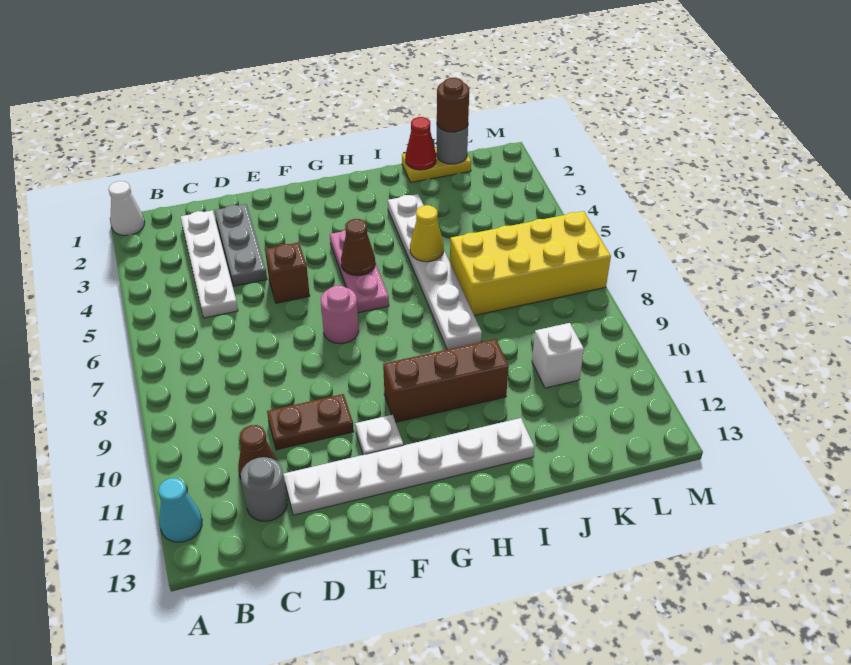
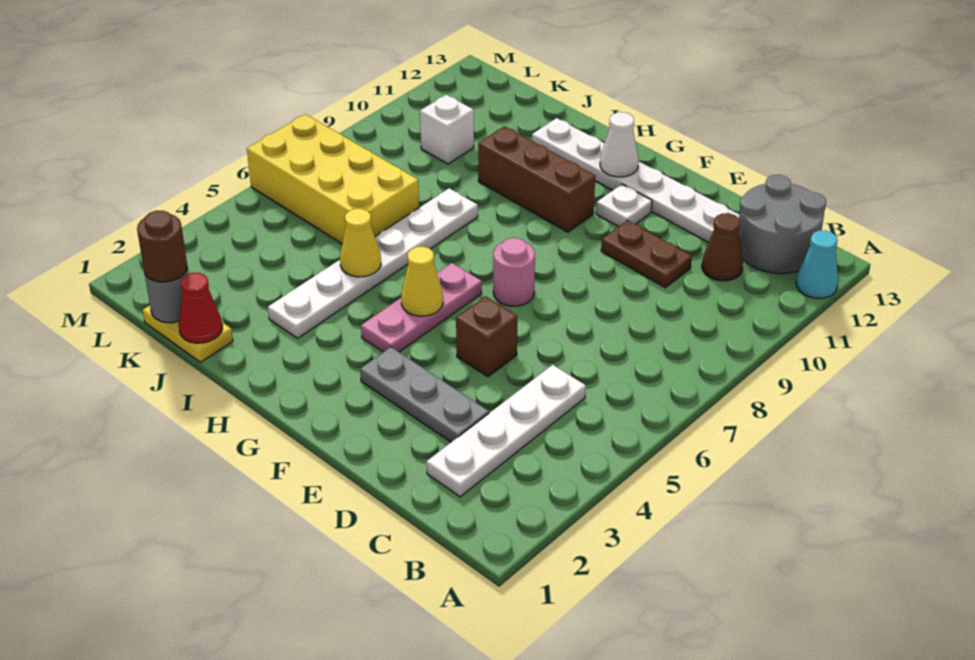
white 1x1 cone [109,181,145,236] -> white 1x1 cone moved to [600,112,639,177]
grey 1x1 round brick [241,457,287,521] -> grey 2x2 round brick [739,175,826,274]
grey 1x3 plate [215,204,267,286] -> grey 1x3 plate turned to [360,347,489,442]
brown 1x1 cone [341,219,375,276] -> yellow 1x1 cone [401,247,443,316]

